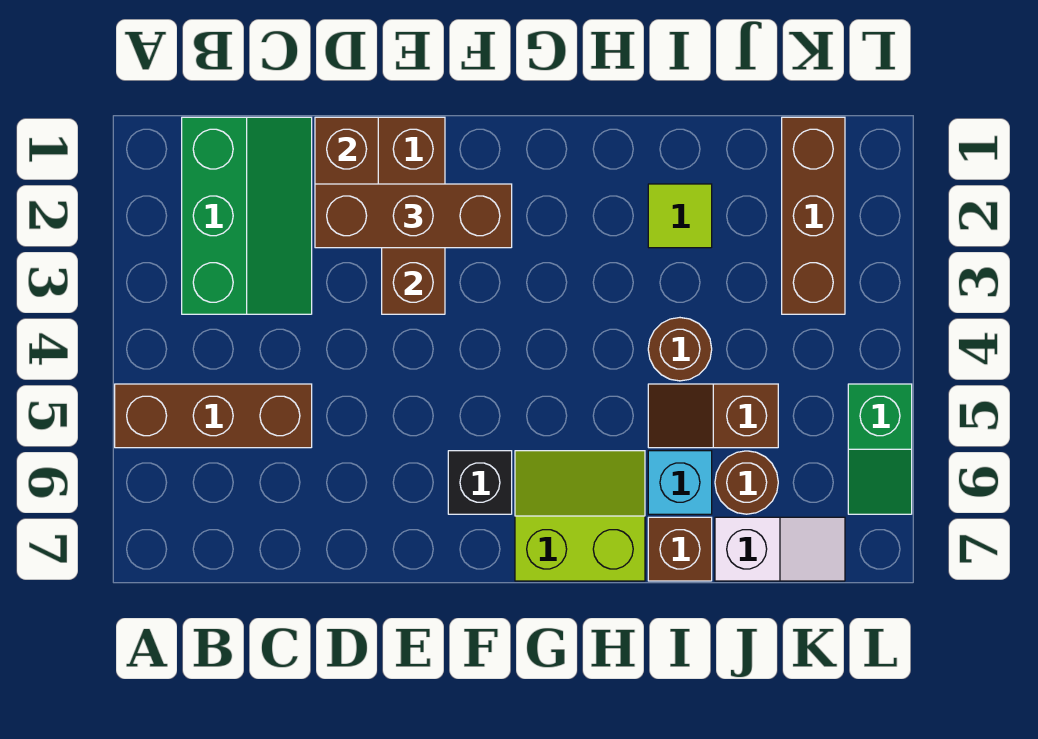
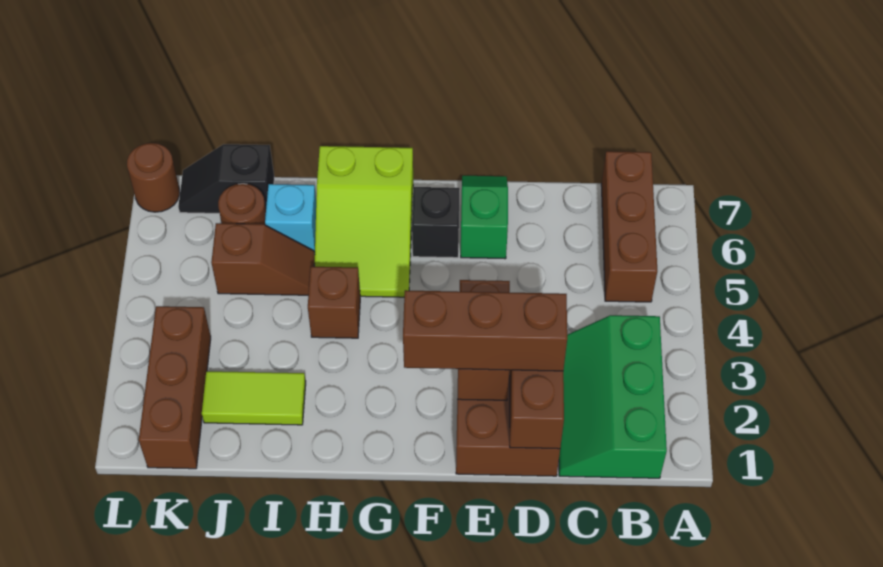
brown 1x3 brick [115,384,312,448] -> brown 1x3 brick turned to [601,151,657,302]
lime 2x2 slope [515,451,645,581] -> lime 2x3 slope [315,146,413,297]
lime 1x1 tile [648,184,712,248] -> lime 1x2 tile [202,371,306,425]
brown 1x1 round brick [648,318,712,381] -> brown 1x1 round brick moved to [127,143,180,212]
brown 1x1 brick [648,517,712,581] -> brown 1x1 brick moved to [308,266,360,338]
white 1x2 slope [715,517,845,581] -> black 1x2 slope [178,144,274,213]
green 1x2 slope [848,384,912,514] -> green 1x2 slope moved to [461,176,508,259]

